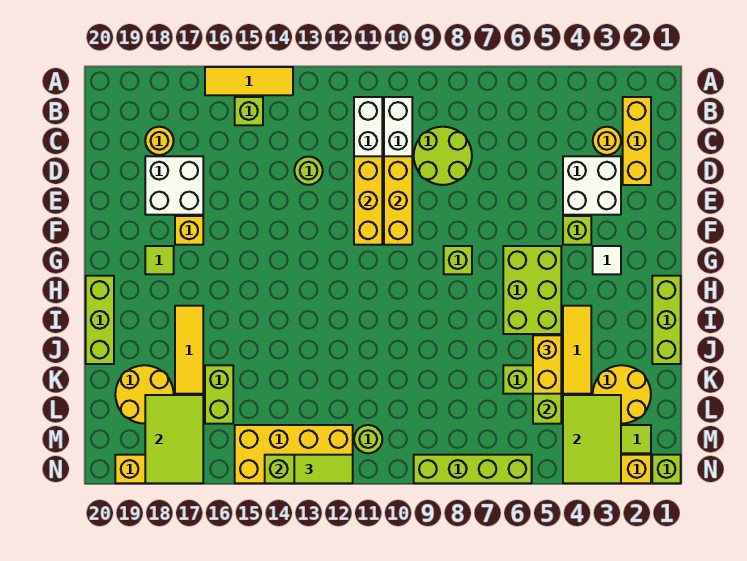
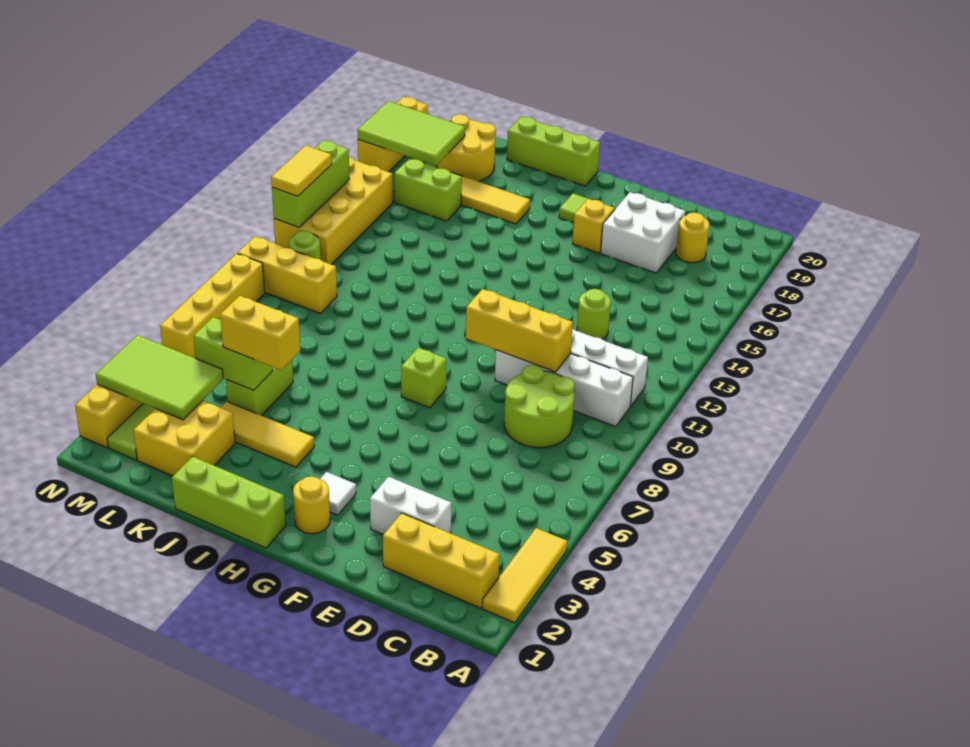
yellow 1x3 tile [205,67,293,95] -> yellow 1x3 tile moved to [482,528,567,623]
lime 1x1 brick [235,97,263,125] -> none
yellow 1x1 round brick [593,127,621,155] -> yellow 1x1 round brick moved to [293,476,330,534]
white 2x2 brick [563,156,621,215] -> white 1x2 brick [370,477,451,535]
yellow 1x3 brick [354,156,382,245] -> yellow 1x3 brick moved to [237,236,337,313]
lime 1x1 brick [563,216,591,245] -> none
lime 2x3 brick [503,246,561,334] -> none
yellow 2x2 round brick [593,365,651,424] -> yellow 2x2 brick [134,400,235,476]
lime 1x1 brick [652,455,681,483] -> none
lime 1x4 brick [414,455,532,483] -> yellow 1x4 brick [160,253,265,358]
lime 1x2 tile [294,455,353,483] -> yellow 1x2 tile [271,145,332,196]

